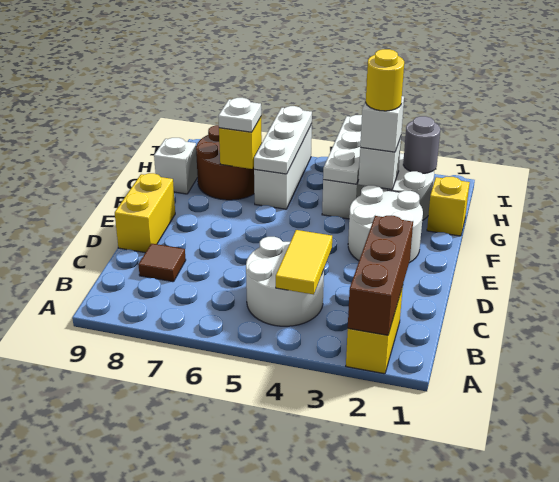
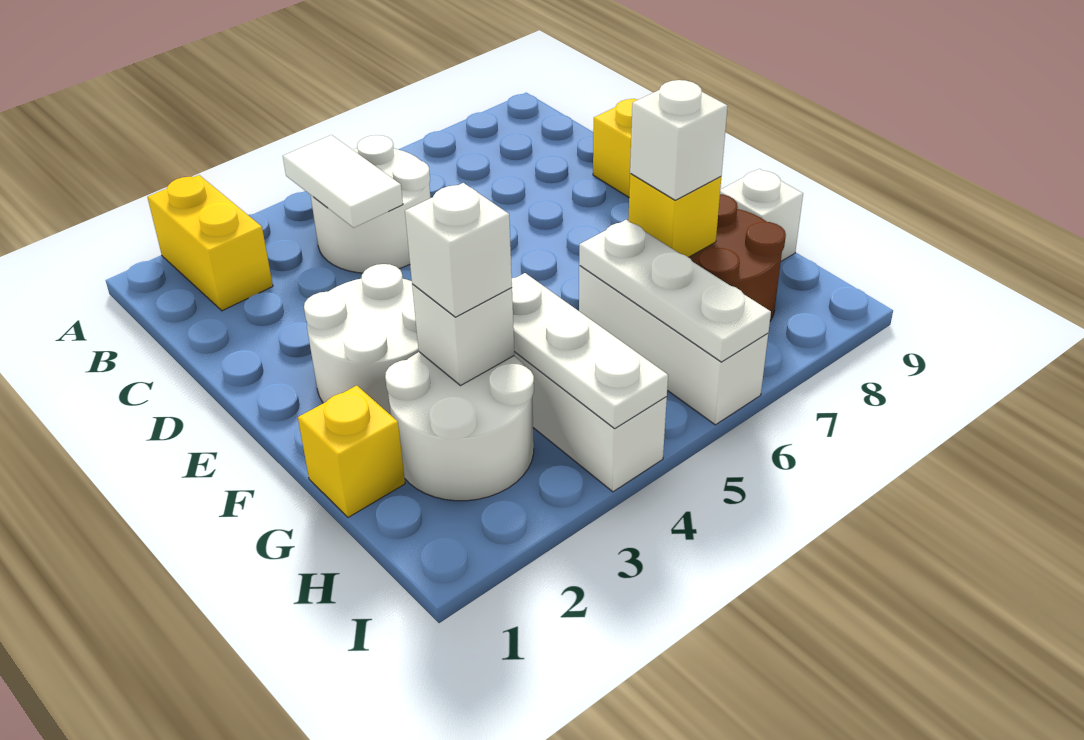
brown 1x3 brick [348,216,413,335] -> none
yellow 1x2 tile [276,230,332,295] -> white 1x2 tile [283,135,403,228]
brown 1x1 tile [138,244,186,282] -> none
yellow 1x1 round brick [366,49,404,111] -> none
white 1x1 plate [218,98,261,132] -> white 1x1 brick [630,80,727,200]
grey 1x1 round brick [403,116,440,174] -> none

